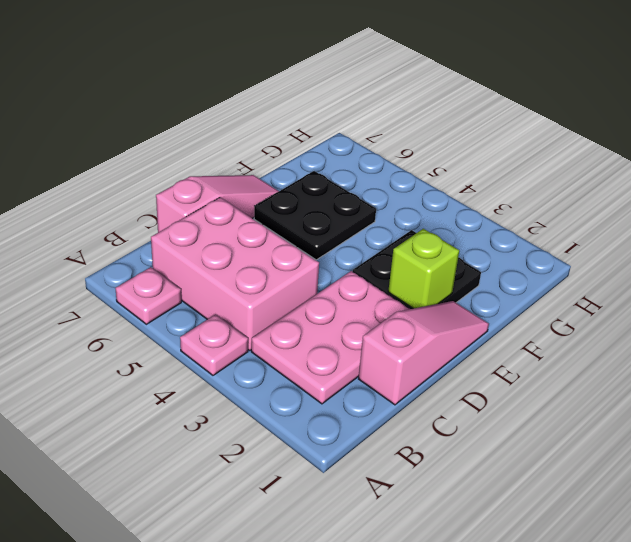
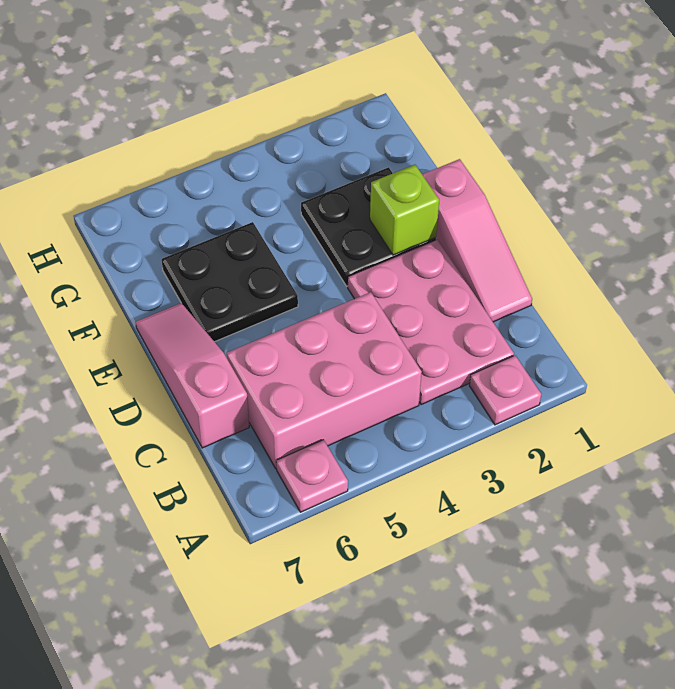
pink 1x1 plate [180,314,248,375] -> pink 1x1 plate moved to [469,356,541,425]
pink 1x3 slope [359,301,489,405] -> pink 1x3 slope turned to [422,159,532,322]

